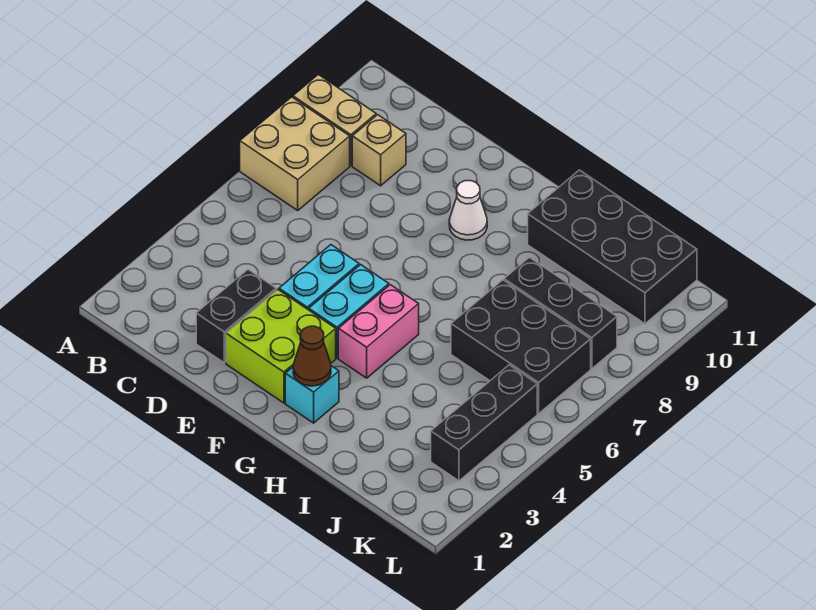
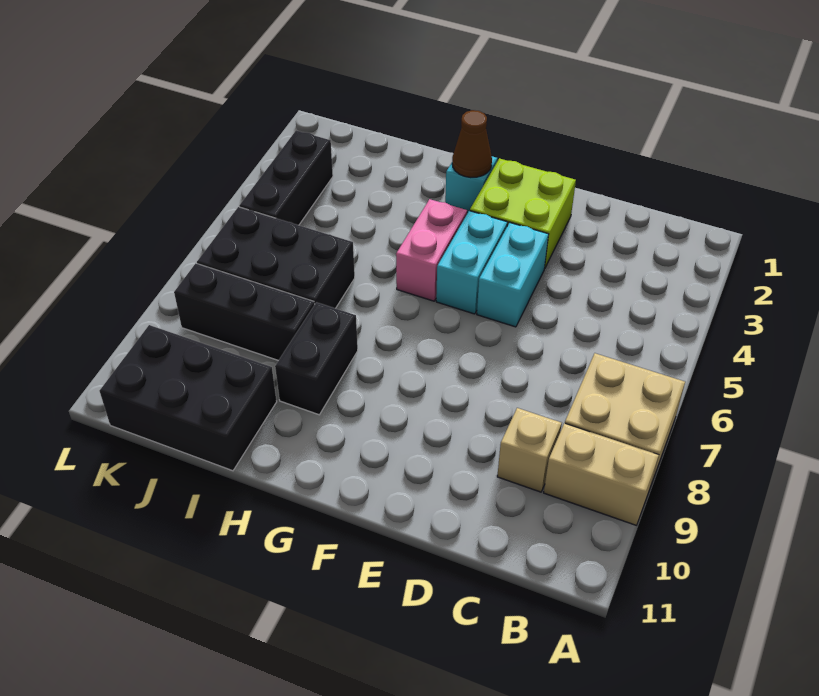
black 1x2 brick [196,270,276,363] -> black 1x2 brick moved to [275,302,358,415]
white 1x1 cone [449,181,487,240] -> none
black 2x4 brick [528,170,697,324] -> black 2x3 brick [99,325,277,471]

